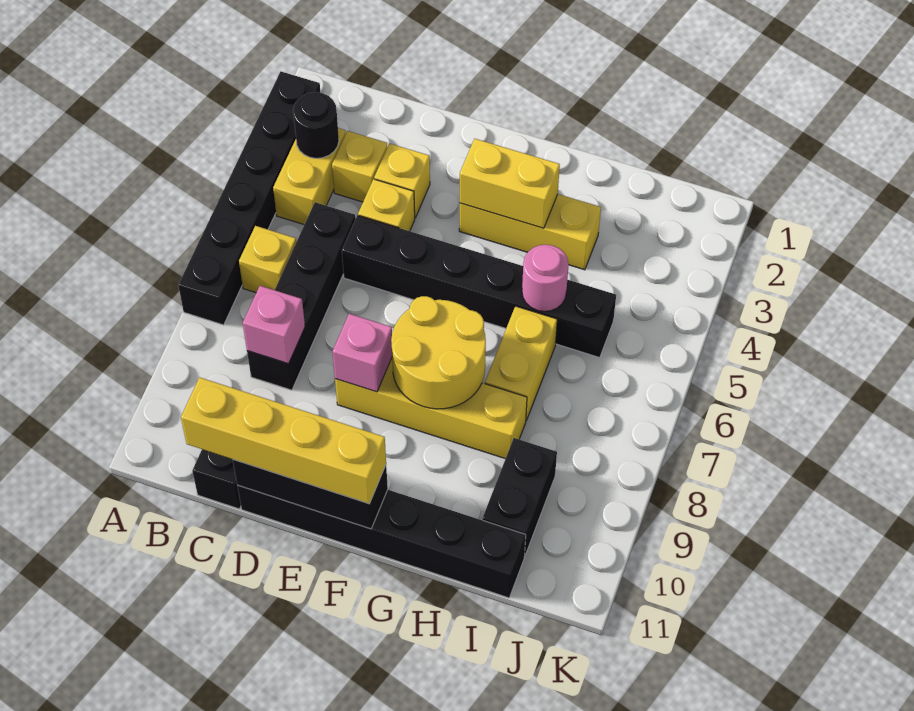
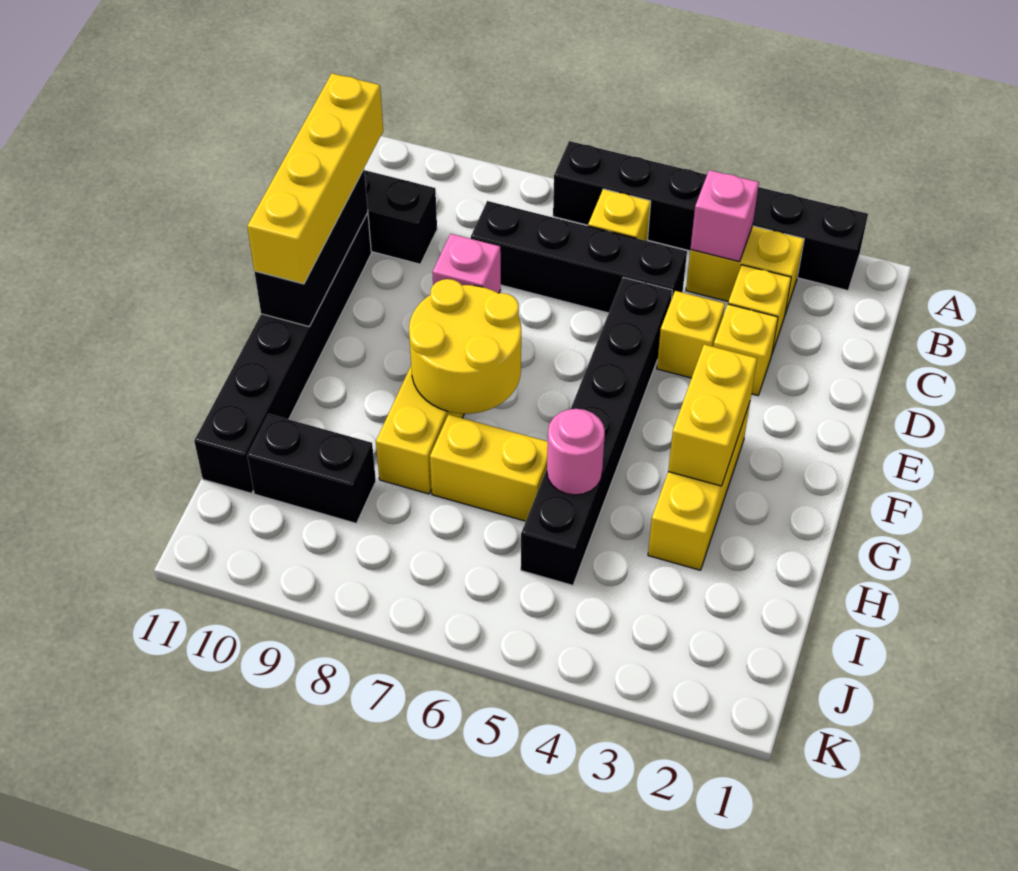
black 1x1 round brick [293,92,339,158] -> none
pink 1x1 brick [243,286,305,364] -> pink 1x1 brick moved to [690,170,759,262]

